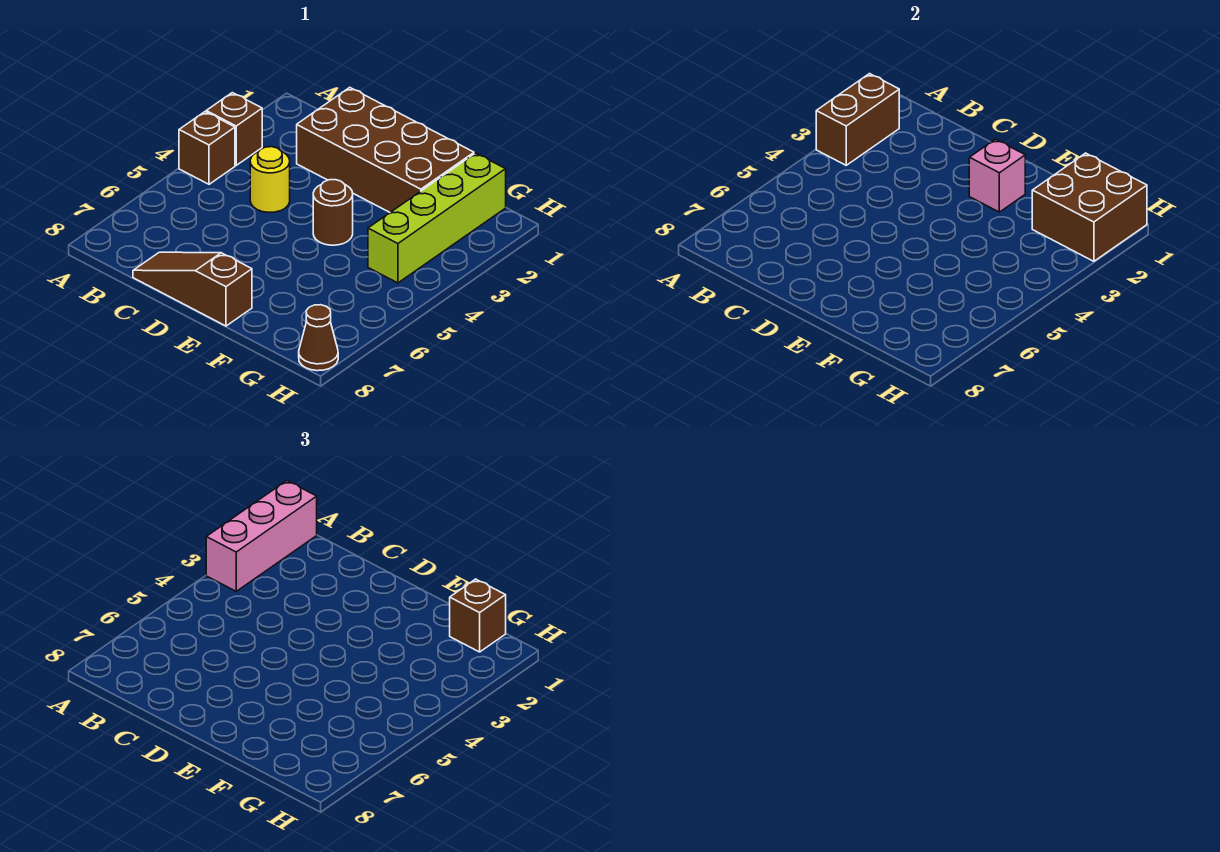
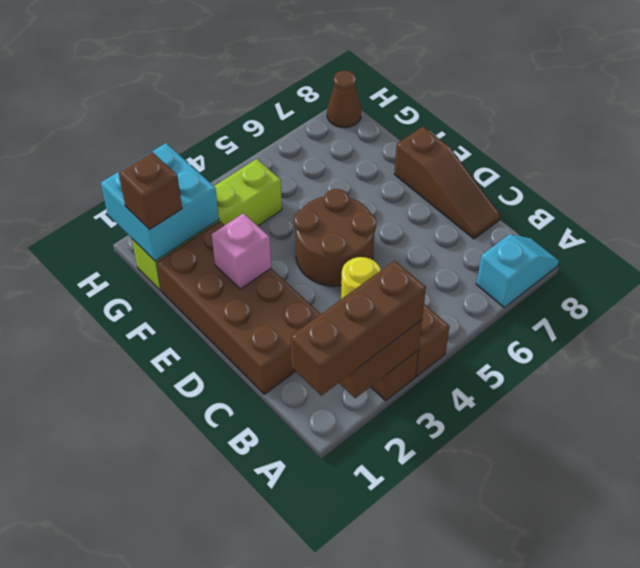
pink 1x3 brick [206,481,317,591] -> brown 1x3 brick [291,261,426,396]
none -> cyan 1x2 slope [476,234,559,307]
brown 1x1 round brick [313,180,353,245] -> brown 2x2 round brick [294,189,376,286]
brown 2x2 brick [1032,153,1147,261] -> cyan 2x2 brick [101,143,219,261]

